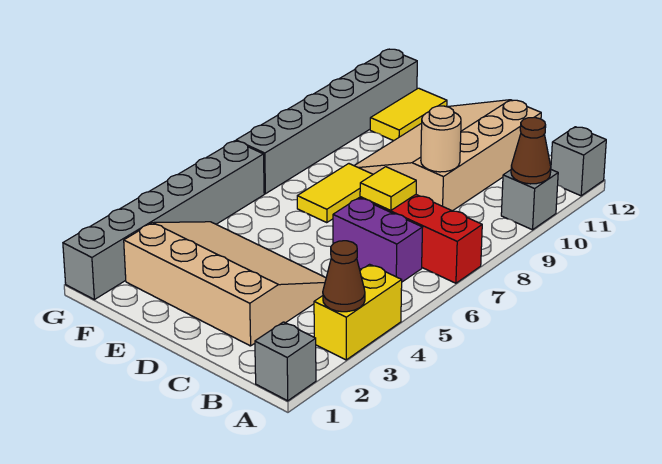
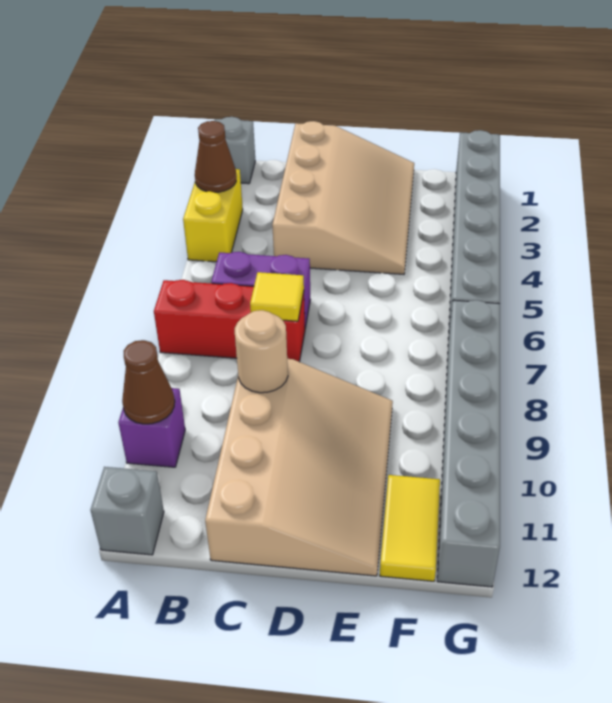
grey 1x1 brick [501,170,558,230] -> purple 1x1 brick [118,388,185,467]
tan 3x4 slope [124,222,326,346] -> tan 3x4 slope turned to [272,121,414,274]
yellow 1x2 tile [297,164,373,223] -> none

